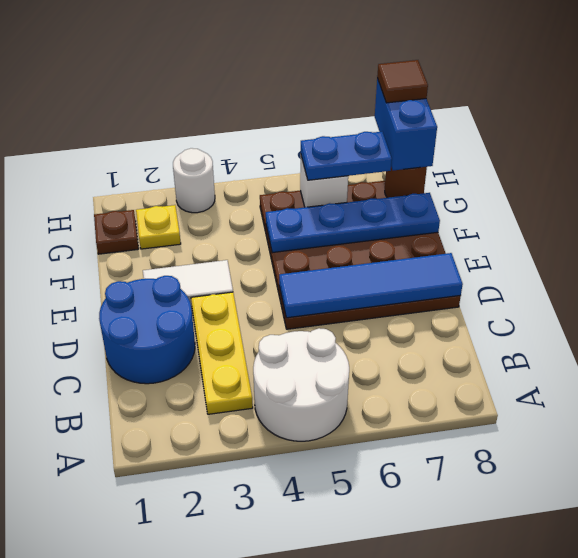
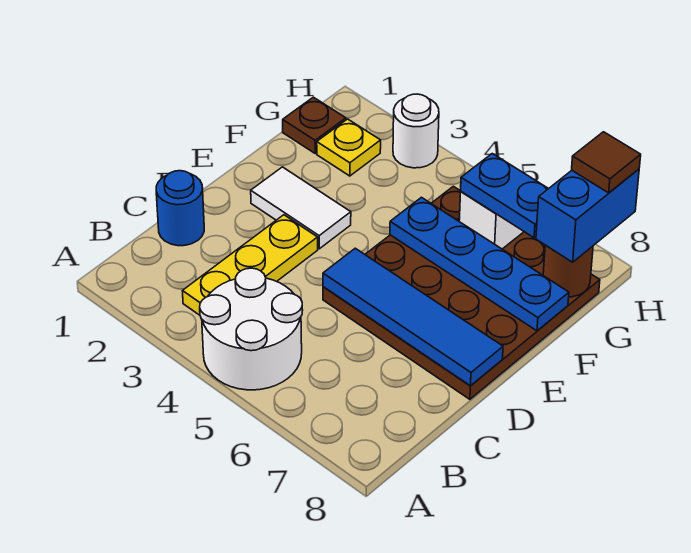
blue 2x2 round brick [99,276,195,384] -> blue 1x1 round brick [156,171,204,246]

